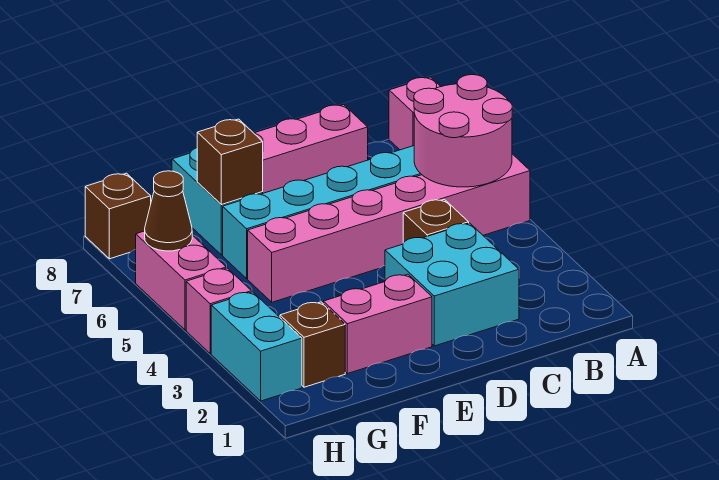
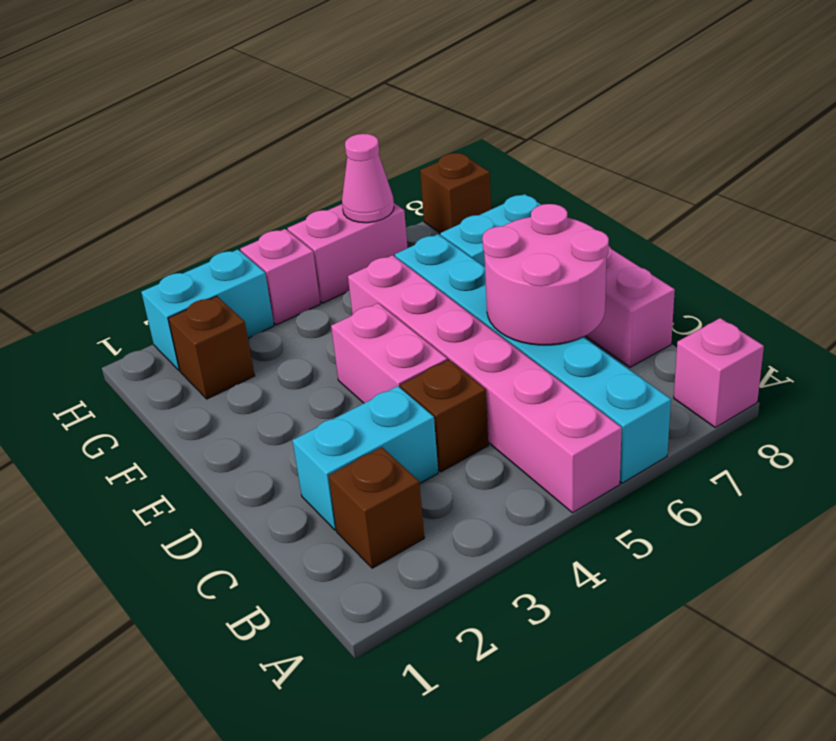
pink 2x2 round brick [414,75,512,187] -> pink 2x2 round brick moved to [482,204,609,345]
cyan 2x2 brick [385,223,519,346] -> cyan 1x2 brick [292,386,438,530]
pink 1x2 brick [323,274,432,374] -> pink 1x2 brick moved to [331,303,447,403]
brown 1x1 brick [197,119,263,205] -> brown 1x1 brick moved to [329,447,424,568]
brown 1x1 cone [145,171,192,251] -> pink 1x1 cone [342,134,394,223]

